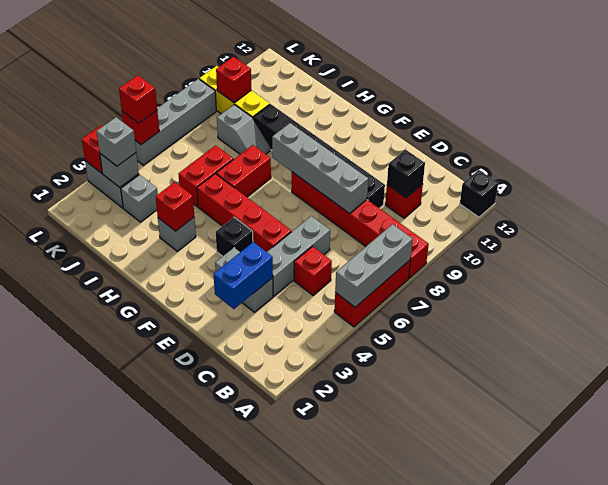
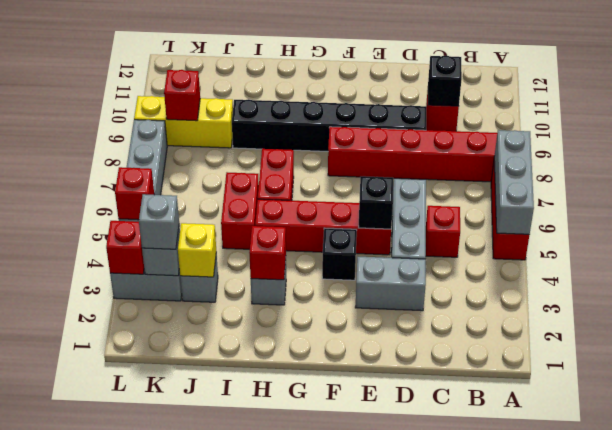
black 1x1 brick [460,170,498,217] -> black 1x1 brick moved to [359,176,393,229]
blue 1x2 brick [214,242,273,309] -> none
grey 1x4 brick [272,123,368,213] -> none
grey 1x2 slope [217,105,270,154] -> none
none -> yellow 1x1 brick [178,223,216,277]
red 1x1 brick [119,75,157,123] -> none

